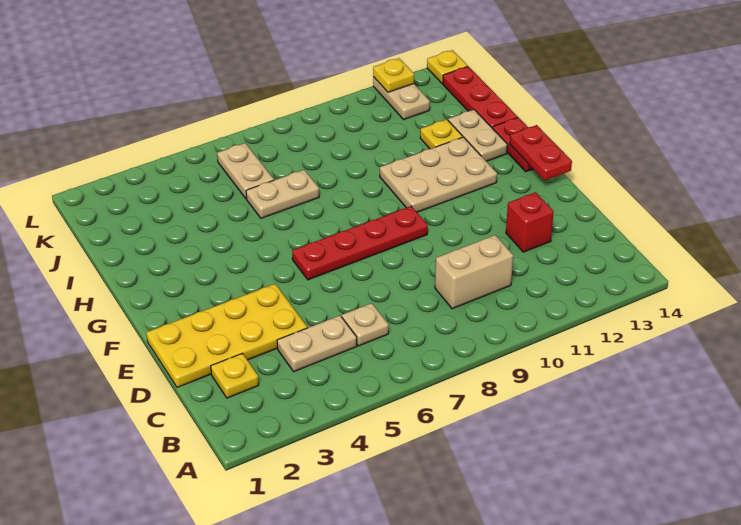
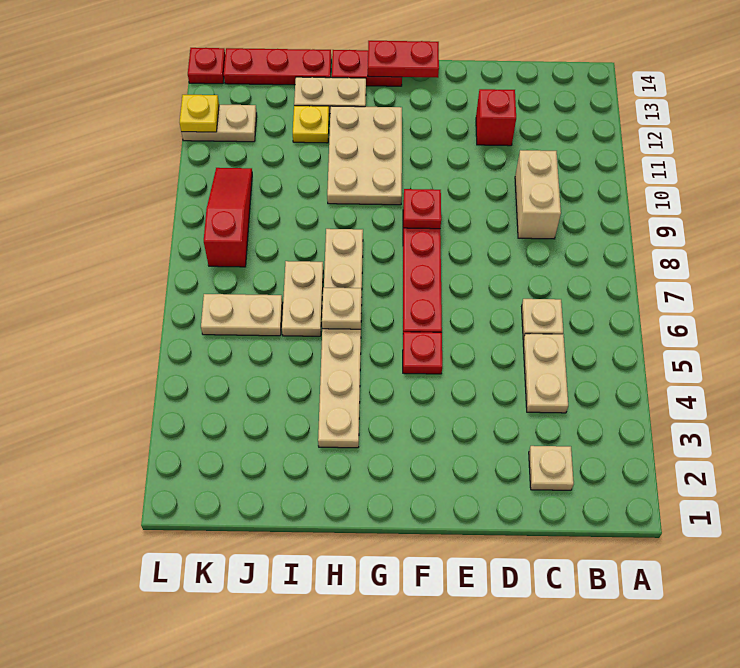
yellow 1x1 plate [211,353,259,398] -> tan 1x1 plate [529,446,574,490]
yellow 2x4 plate [146,284,307,387] -> none
none -> red 1x1 plate [403,332,442,374]
none -> red 1x1 plate [404,189,441,229]
none -> tan 1x6 plate [318,229,363,448]
none -> tan 1x1 plate [322,288,362,329]
none -> red 1x3 slope [204,168,252,267]
yellow 1x1 plate [427,50,468,84] -> red 1x1 plate [188,48,225,84]

